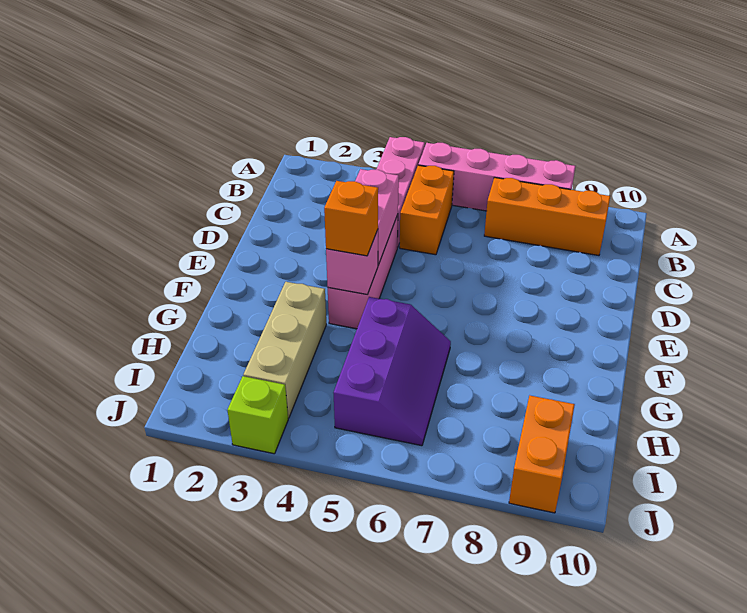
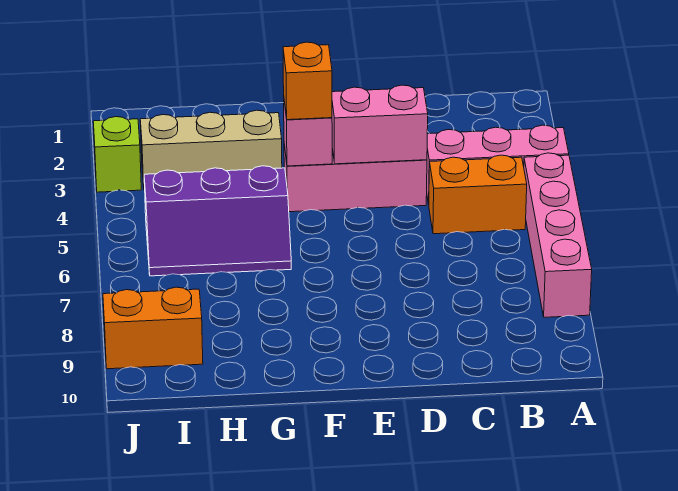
orange 1x3 brick [484,178,610,256] -> none

